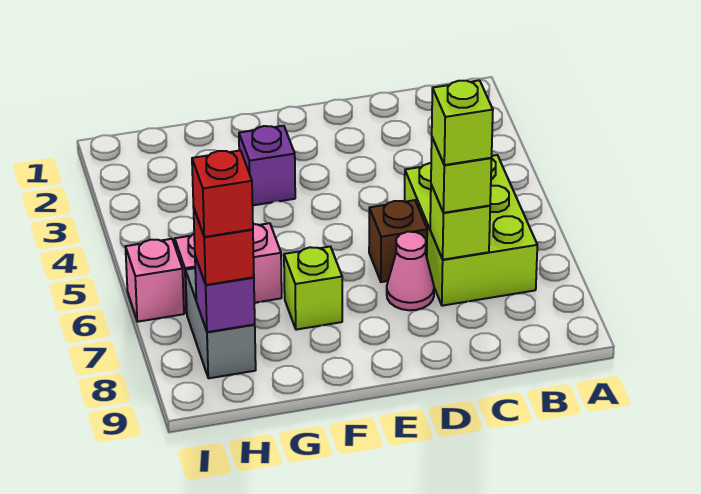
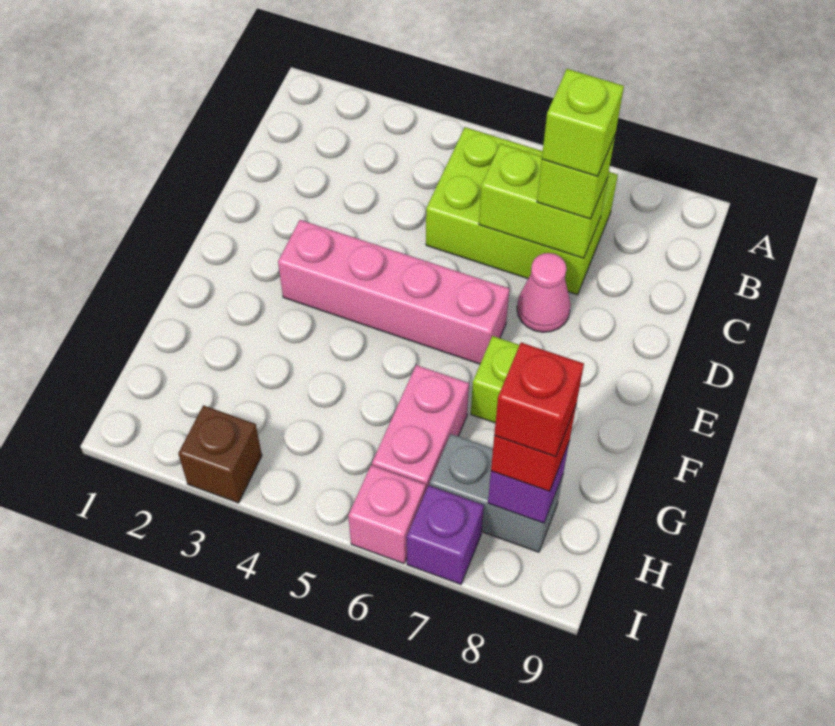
lime 1x1 brick [430,185,490,260] -> lime 1x2 brick [479,143,608,258]
brown 1x1 brick [369,200,427,282] -> brown 1x1 brick moved to [178,405,262,503]
none -> pink 1x4 brick [278,220,509,364]
purple 1x1 brick [239,126,295,205] -> purple 1x1 brick moved to [407,486,484,584]

